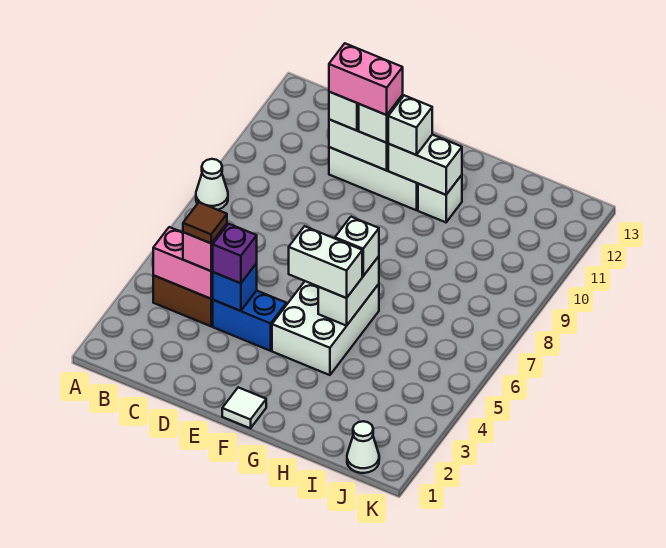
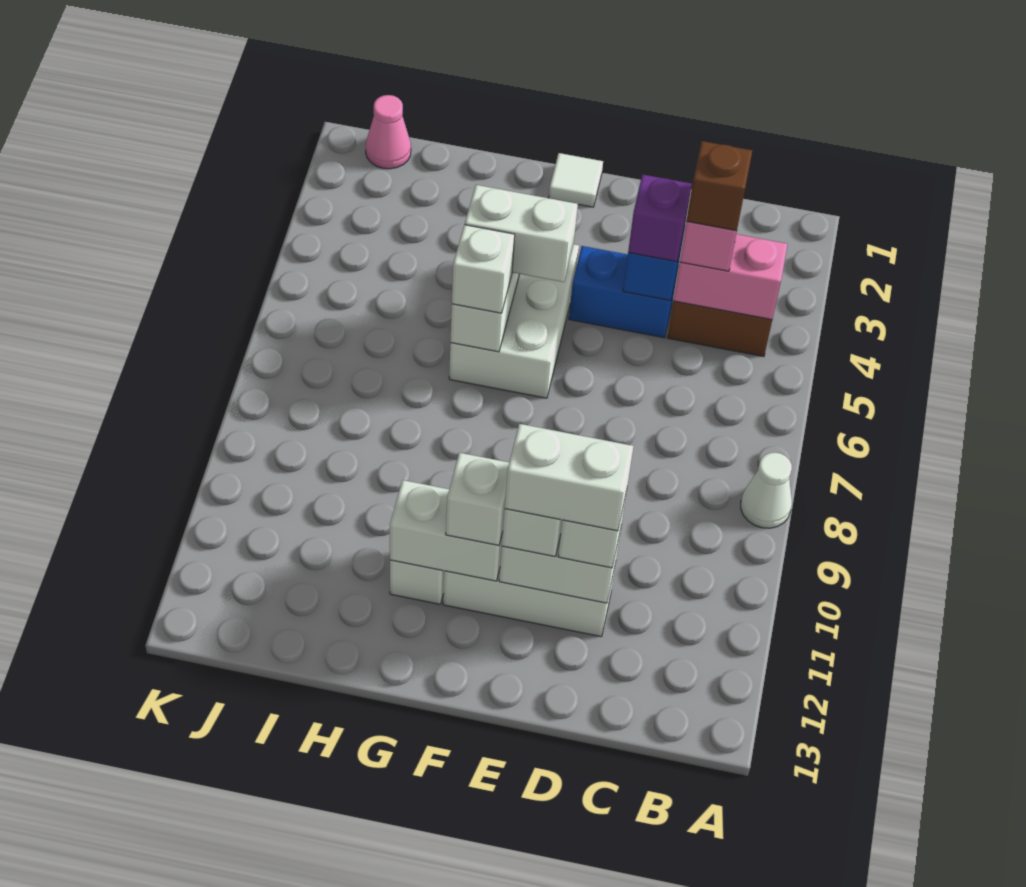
brown 1x1 tile [183,202,227,243] -> brown 1x1 brick [687,141,752,231]
pink 1x2 brick [329,43,403,115] -> white 1x2 brick [505,424,633,531]
white 1x1 cone [347,421,379,473] -> pink 1x1 cone [366,95,411,169]

